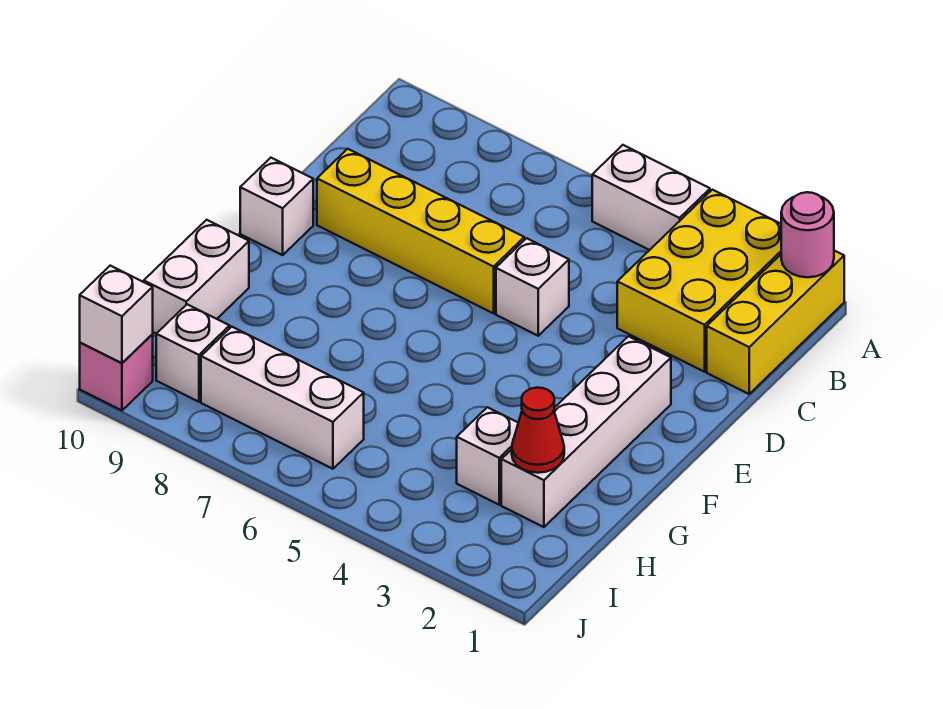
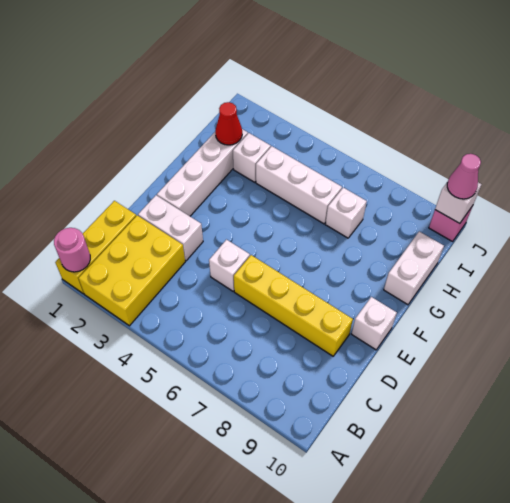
white 1x2 brick [592,145,710,250] -> white 1x2 brick moved to [138,195,203,261]
white 1x3 brick [201,327,364,469] -> white 1x3 brick moved to [256,146,342,224]
white 1x1 brick [156,304,230,402] -> white 1x1 brick moved to [325,188,367,238]
none -> pink 1x1 cone [447,154,481,199]

